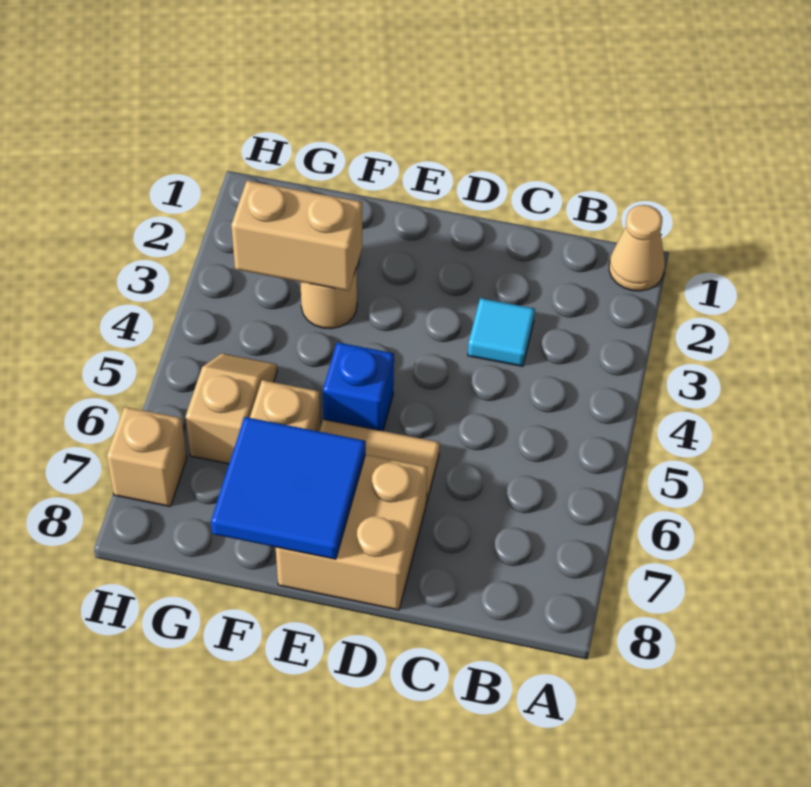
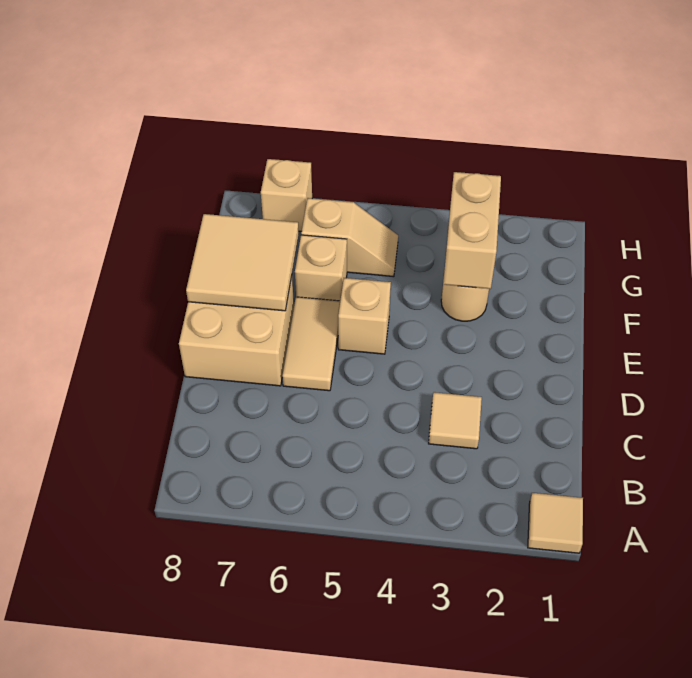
tan 1x1 cone [609,205,665,291] -> tan 1x1 tile [528,493,583,553]
cyan 1x1 tile [468,298,535,366] -> tan 1x1 tile [429,392,482,449]
blue 1x1 brick [323,342,394,431] -> tan 1x1 brick [338,278,391,354]
blue 2x2 tile [211,417,366,559] -> tan 2x2 tile [186,214,299,311]

